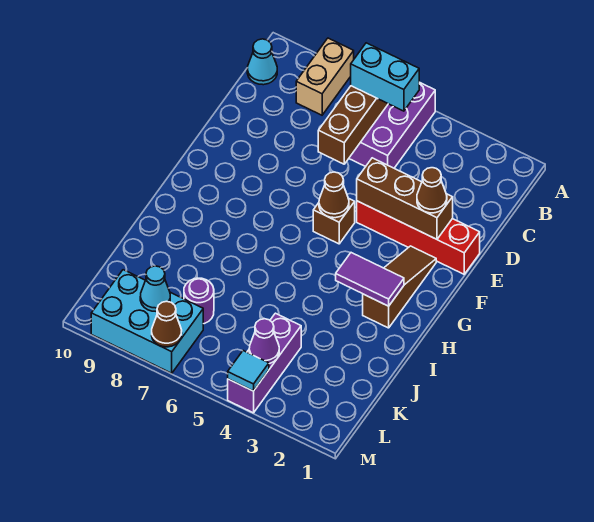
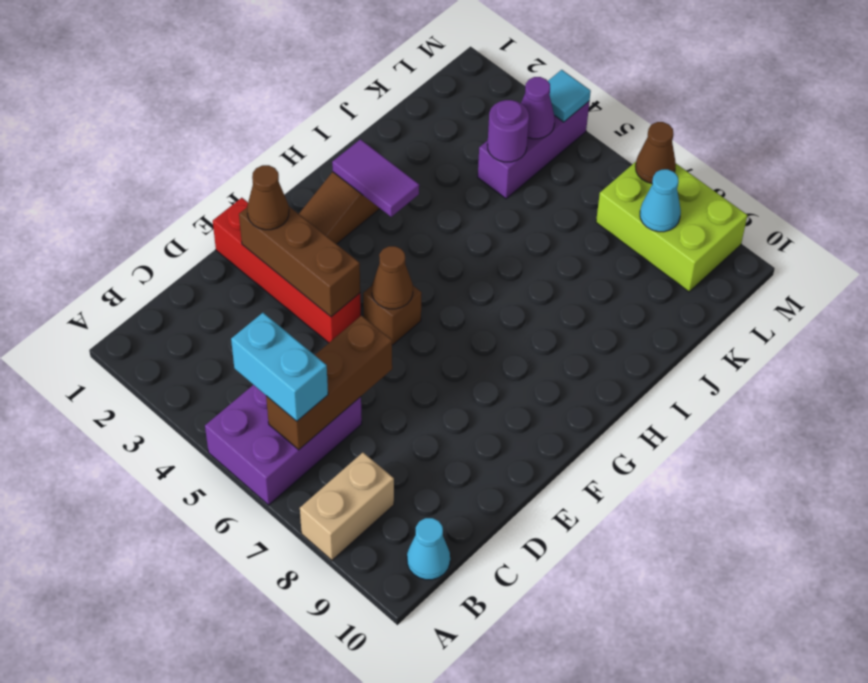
purple 1x1 round brick [184,278,214,324] -> purple 1x1 round brick moved to [487,100,529,162]
cyan 2x3 brick [91,270,203,373] -> lime 2x3 brick [596,162,747,292]

